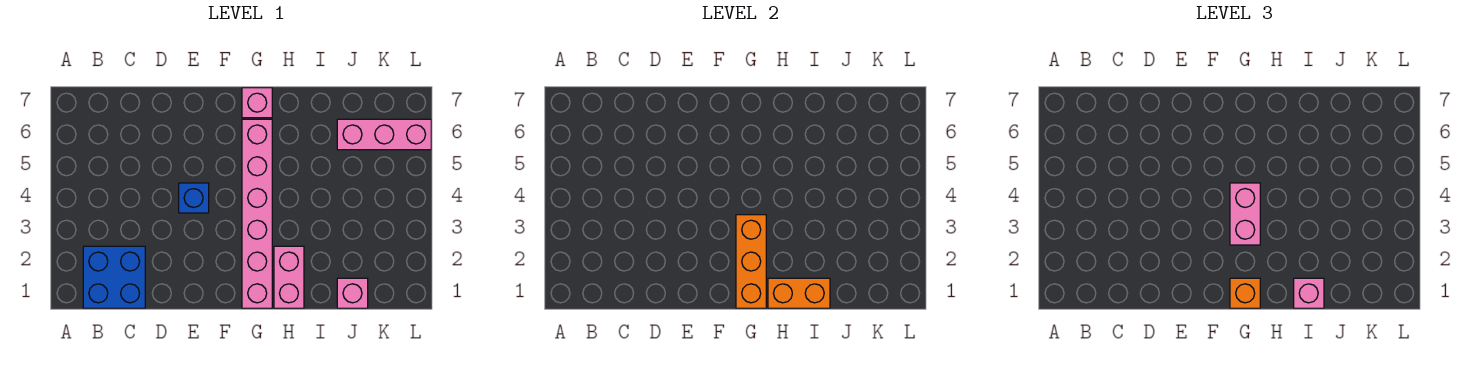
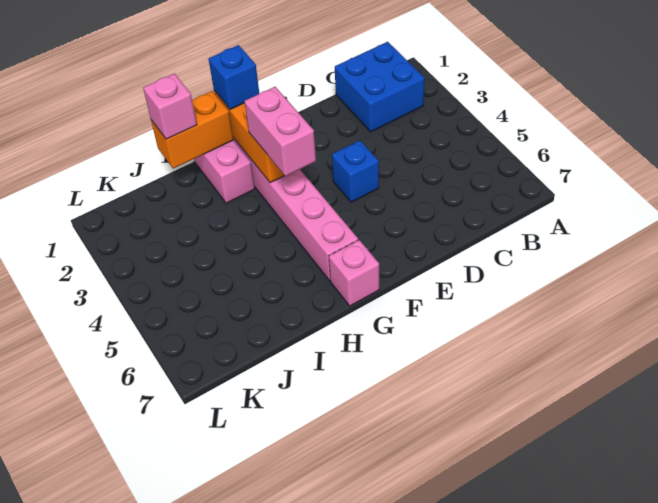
orange 1x1 brick [1230,278,1260,308] -> blue 1x1 brick [209,45,259,109]
pink 1x1 brick [337,278,368,308] -> none
pink 1x3 brick [337,119,431,150] -> none

